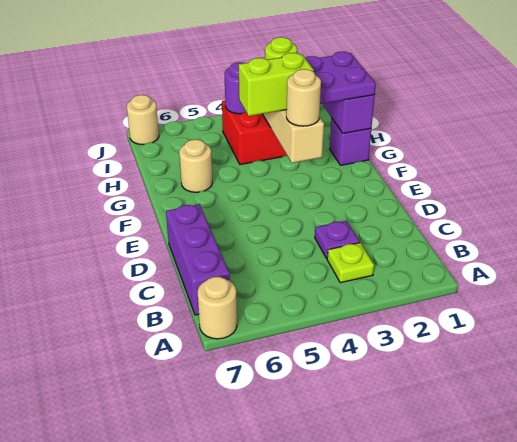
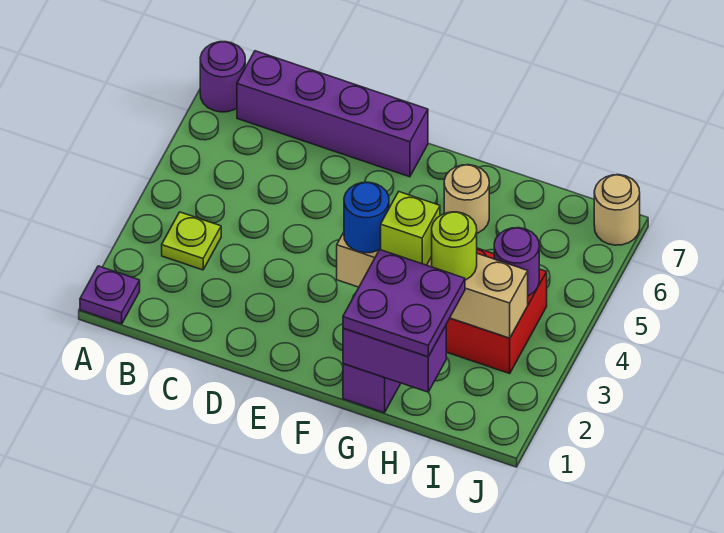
tan 1x1 round brick [198,277,237,339] -> purple 1x1 round brick [200,42,245,112]
purple 1x3 brick [166,204,230,315] -> purple 1x4 brick [237,51,428,177]
purple 1x1 plate [315,221,360,258] -> purple 1x1 plate moved to [80,266,140,324]
tan 1x1 round brick [286,69,321,126] -> blue 1x1 round brick [344,182,389,253]
lime 1x2 brick [239,53,314,116] -> lime 1x1 brick [381,192,440,265]

